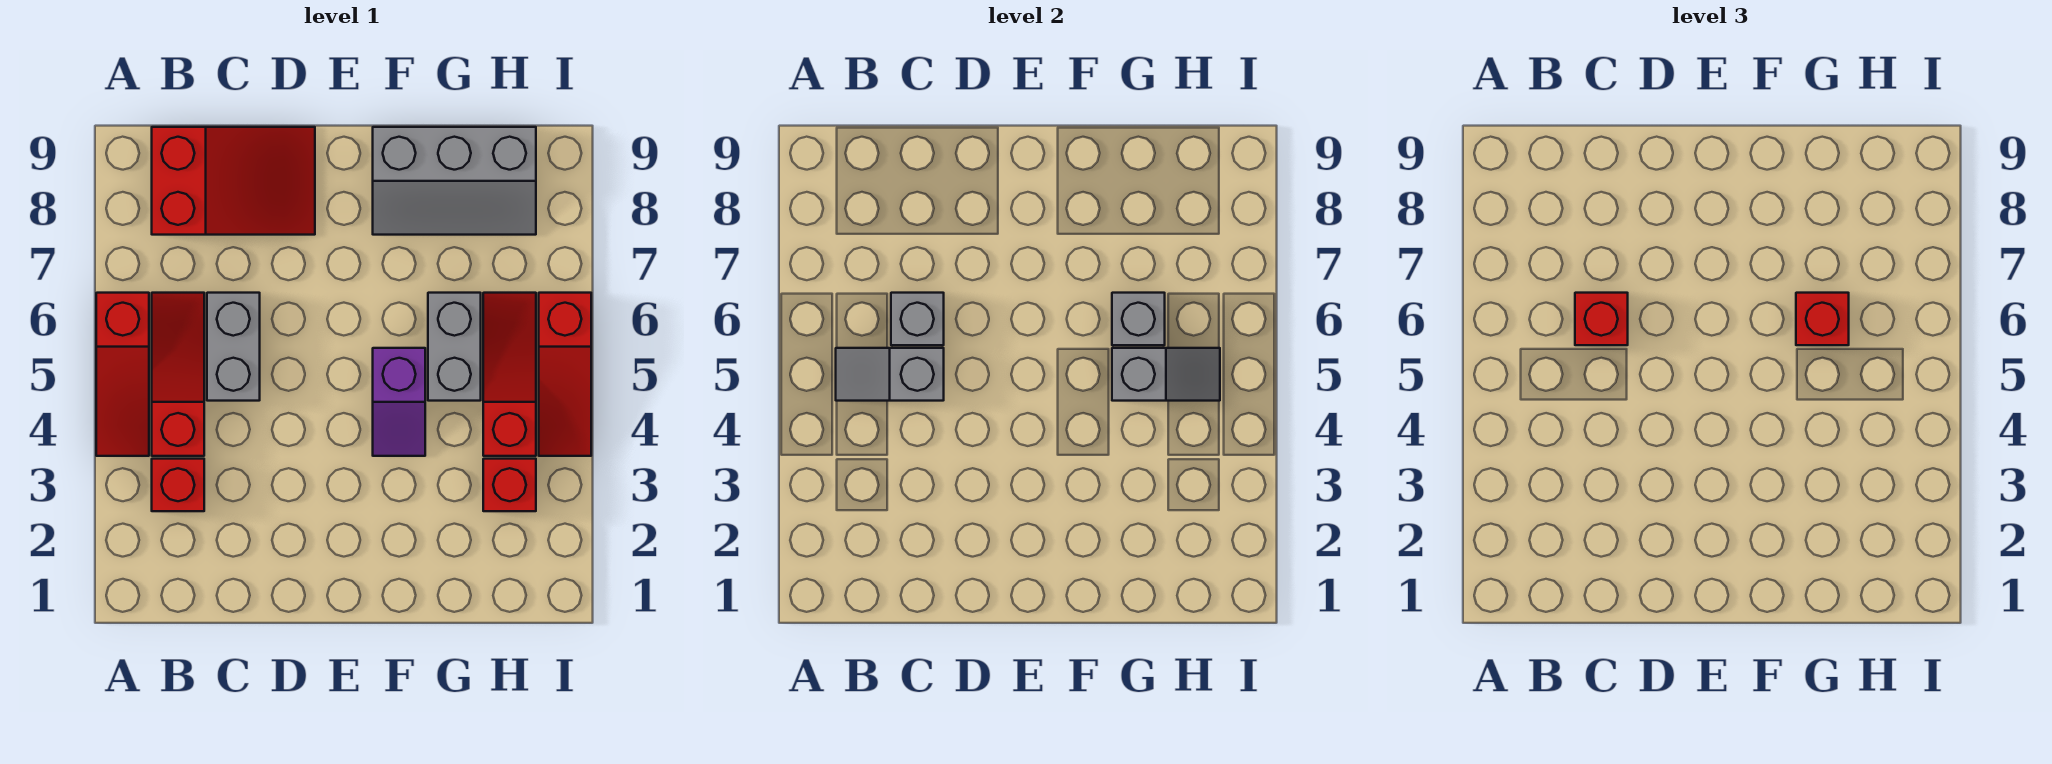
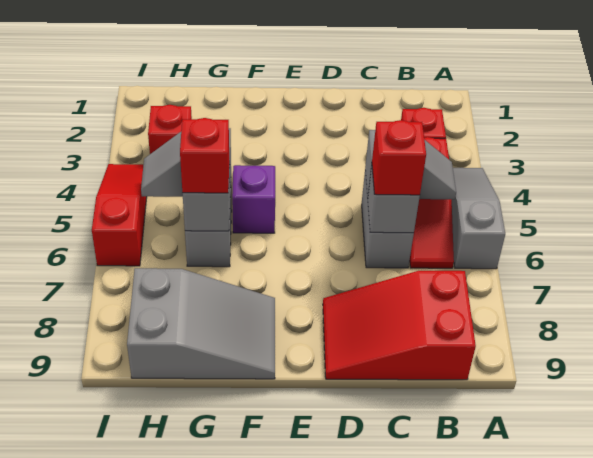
red 1x3 slope [96,293,149,456] -> grey 1x3 slope [452,168,505,269]
grey 2x3 slope [373,127,536,235] -> grey 2x3 slope turned to [127,268,275,379]
red 1x3 slope [483,293,536,456] -> none

